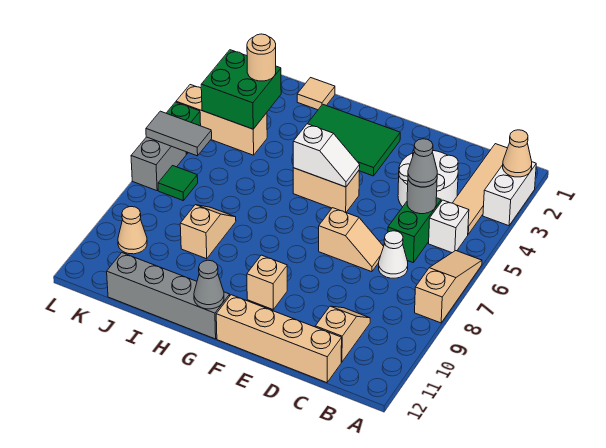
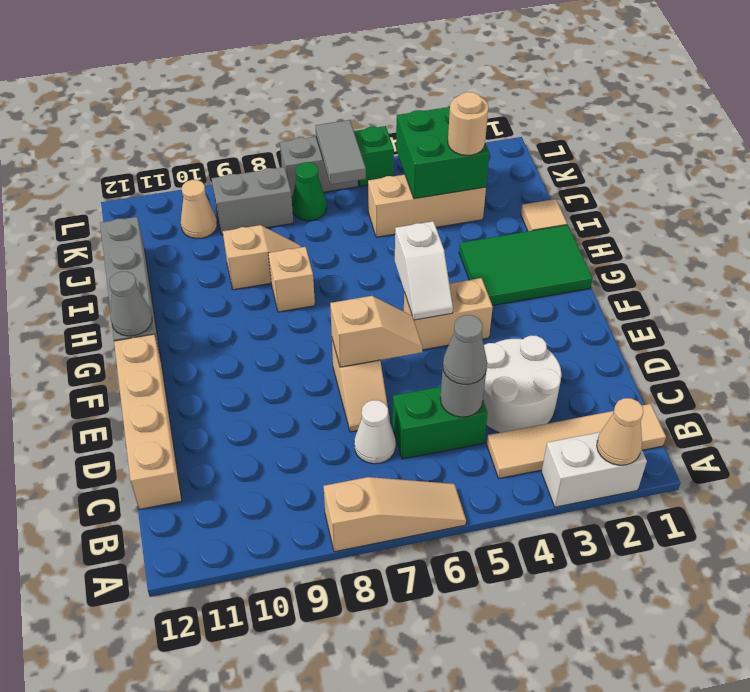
white 1x1 brick [429,200,469,253] -> none
tan 1x2 slope [315,306,370,362] -> tan 1x2 slope moved to [330,296,423,367]
green 2x3 tile [308,104,400,176] -> green 2x3 tile turned to [459,225,593,306]
tan 1x2 brick [293,168,359,212] -> tan 1x2 brick turned to [404,278,493,350]
tan 1x1 brick [247,255,287,309] -> tan 1x1 brick moved to [268,247,315,312]
tan 1x3 brick [176,85,267,155] -> tan 1x3 brick turned to [368,175,486,237]
green 1x1 tile [158,166,198,201] -> green 1x1 cone [292,162,327,221]
none -> grey 1x2 brick [212,167,293,235]

